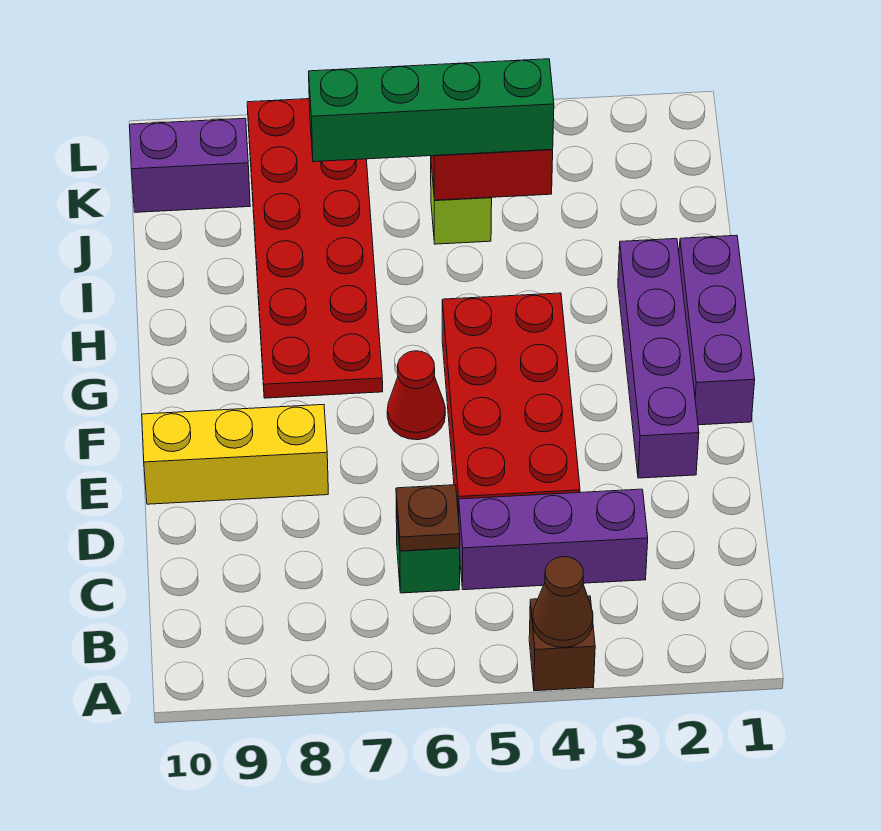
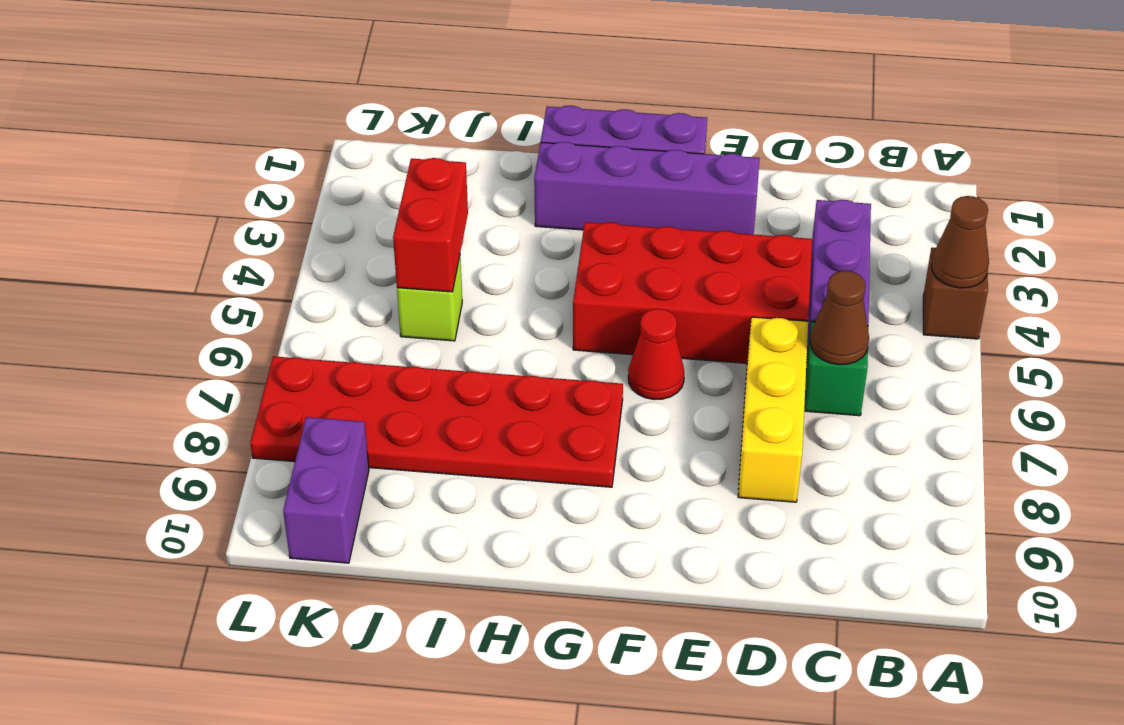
brown 1x1 plate [396,485,460,551] -> brown 1x1 cone [810,271,869,365]
yellow 1x3 brick [142,405,328,504] -> yellow 1x3 brick moved to [738,317,808,502]
green 1x4 brick [309,59,554,162] -> none

